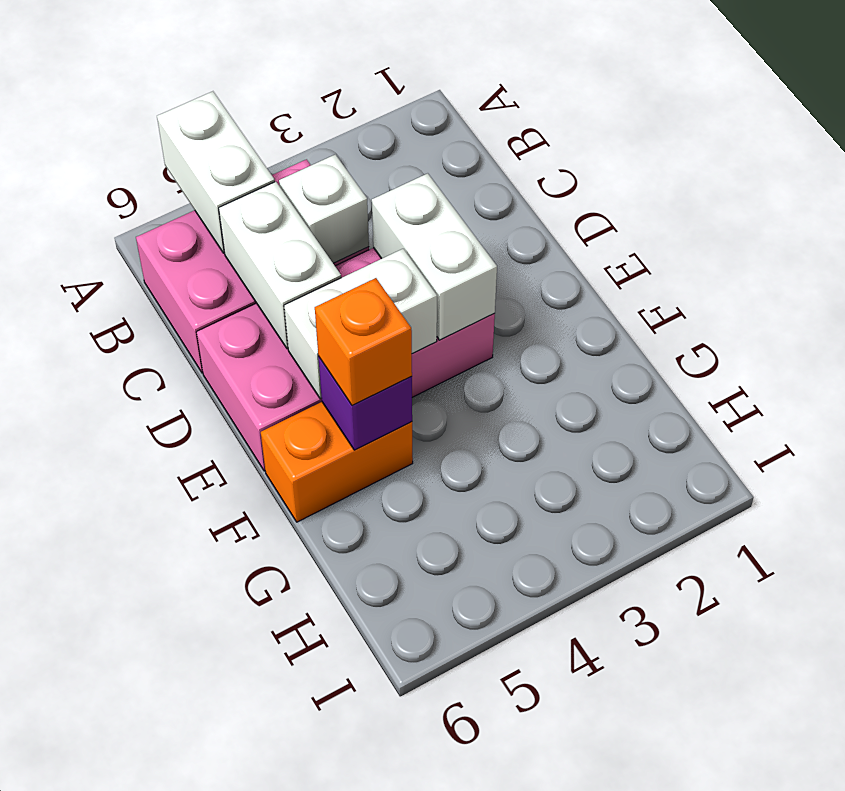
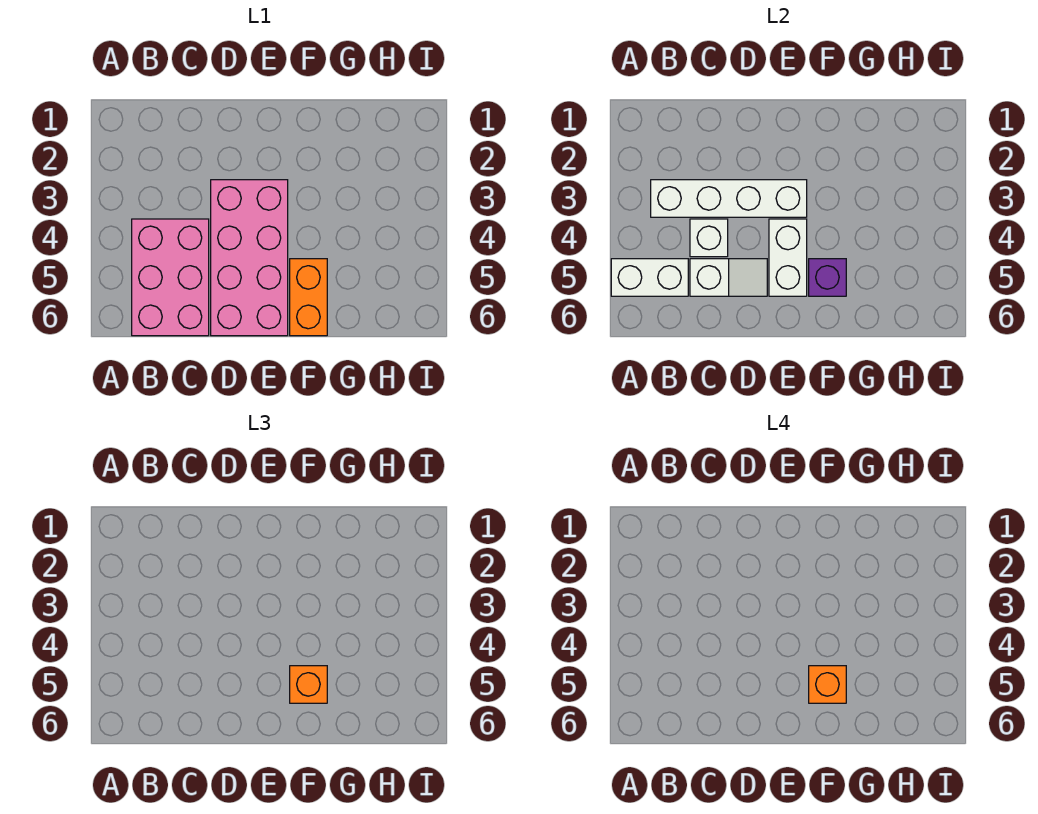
white 1x2 brick [219,182,341,349] -> white 1x2 slope [690,259,767,296]
white 1x2 brick [372,173,497,340] -> white 1x4 brick [651,180,807,217]
none -> orange 1x1 brick [809,666,846,703]

